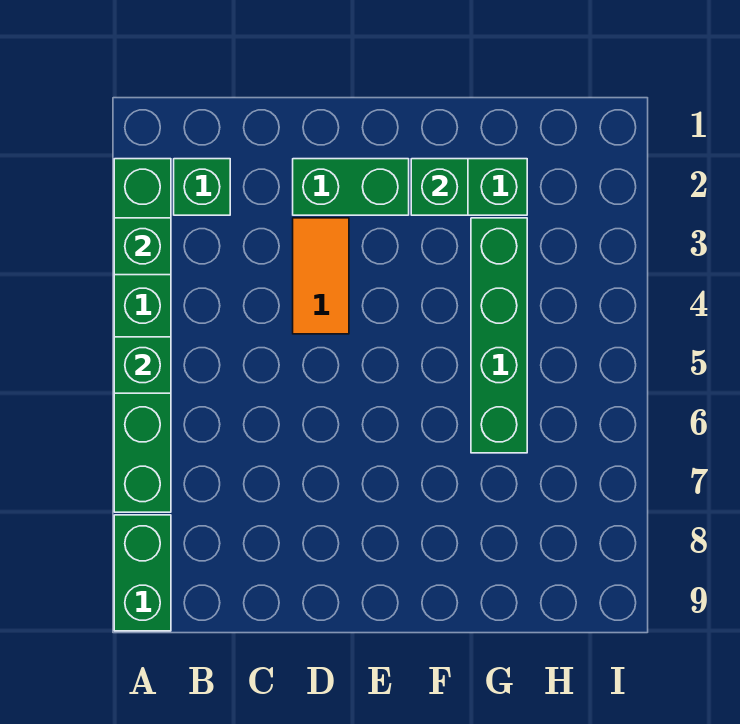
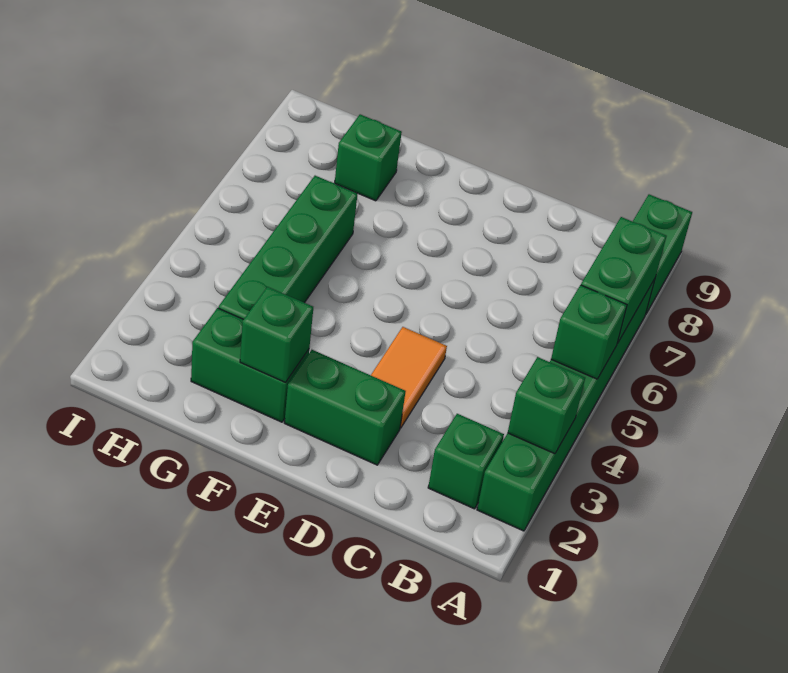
none -> green 1x2 brick [581,217,666,343]
none -> green 1x1 brick [335,114,402,201]

